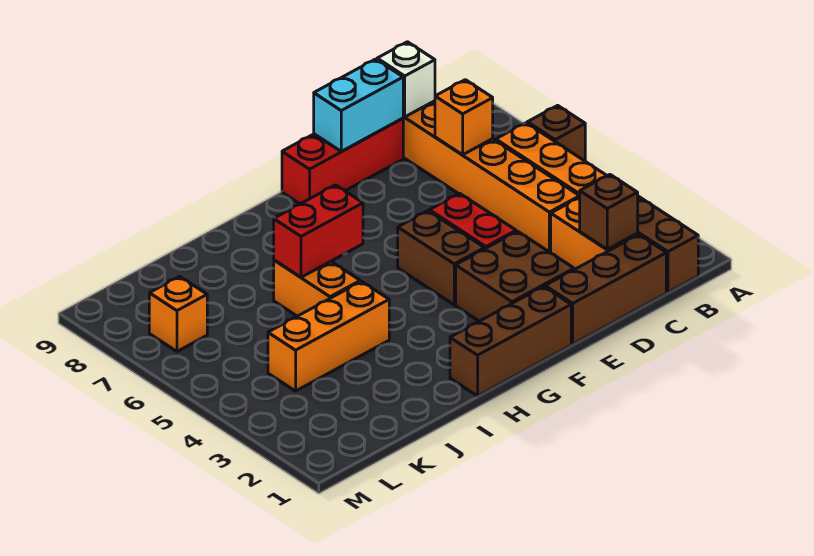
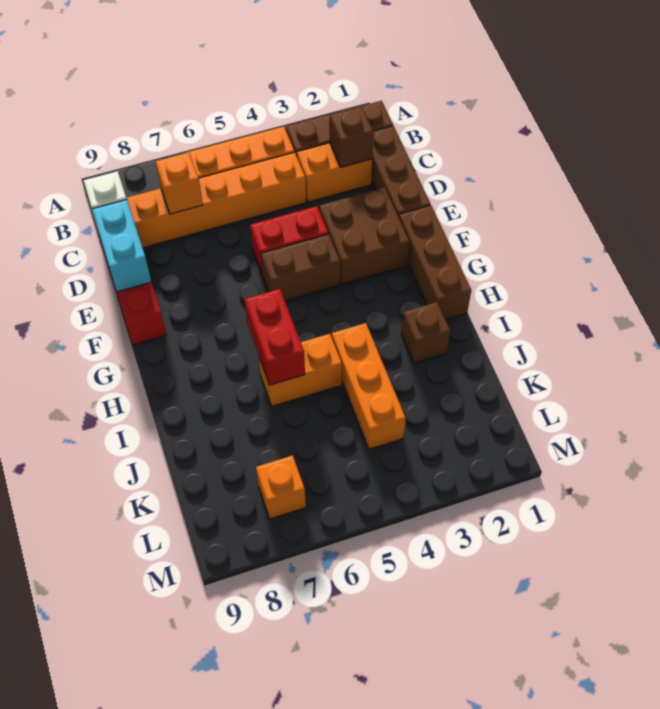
brown 1x1 brick [527,105,585,161] -> brown 1x1 brick moved to [401,302,450,363]

